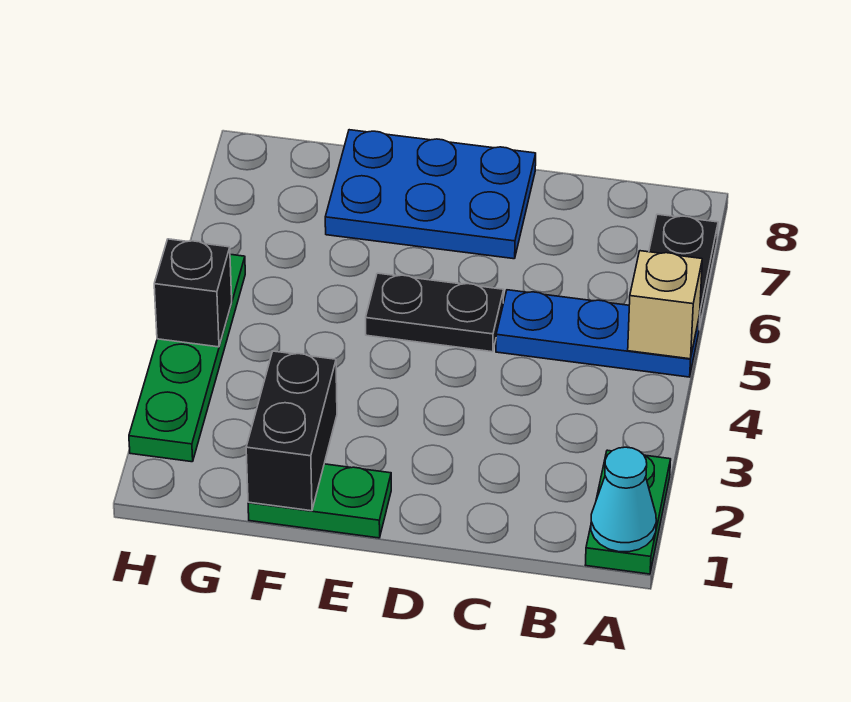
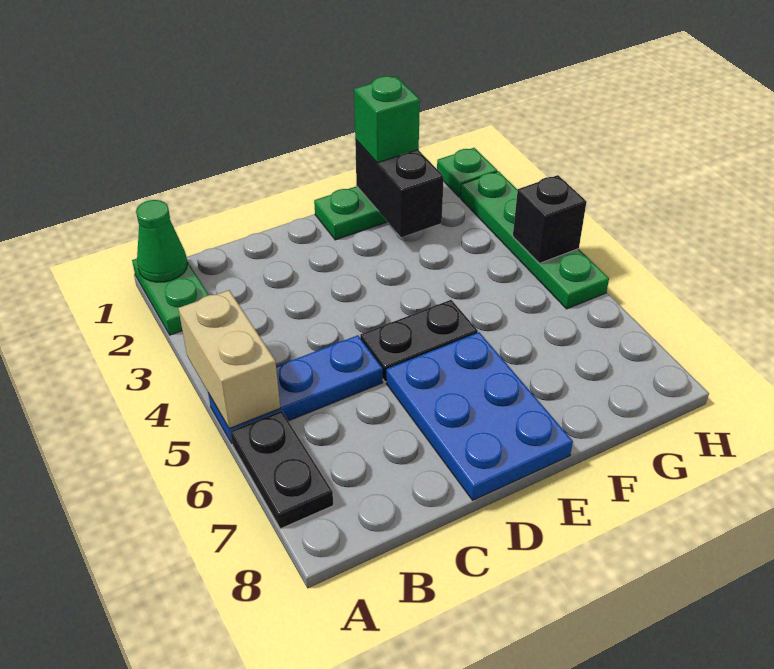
cyan 1x1 cone [591,447,656,552] -> green 1x1 cone [136,200,187,282]
tan 1x1 brick [628,251,702,359] -> tan 1x2 brick [178,290,280,429]
blue 2x3 plate [325,130,536,259] -> blue 2x3 plate turned to [386,332,573,500]
none -> green 1x1 brick [354,76,420,163]
none -> green 1x1 plate [437,148,497,197]

